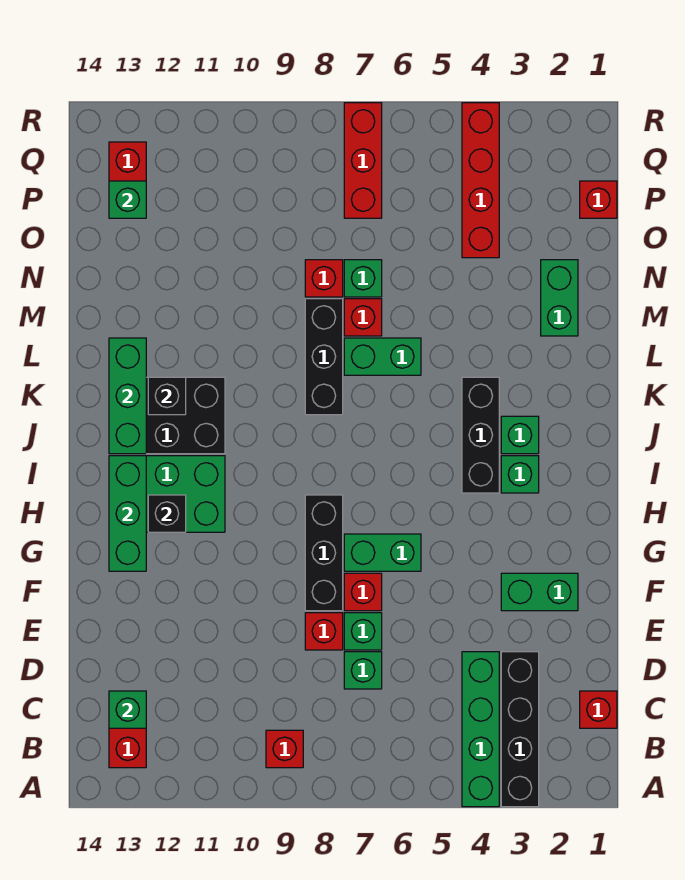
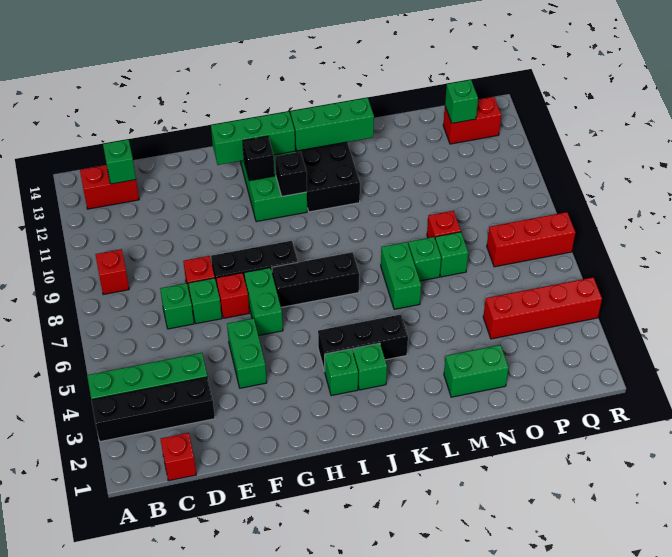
green 1x2 brick [501,573,578,611] -> green 1x2 brick moved to [227,318,267,388]
black 1x3 brick [305,299,343,415] -> black 1x3 brick moved to [272,252,359,307]
black 1x1 brick [148,377,186,415] -> black 1x1 brick moved to [275,152,307,197]
red 1x1 brick [344,299,382,336] -> green 1x1 brick [408,237,441,281]
red 1x1 brick [580,181,617,218] -> none

